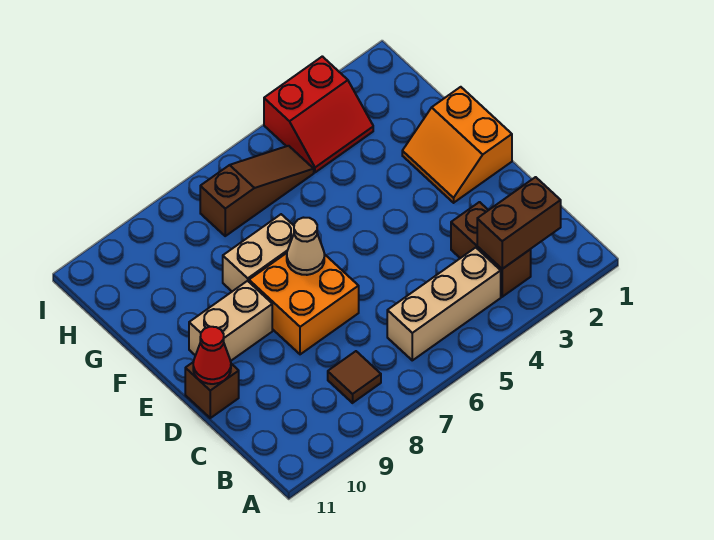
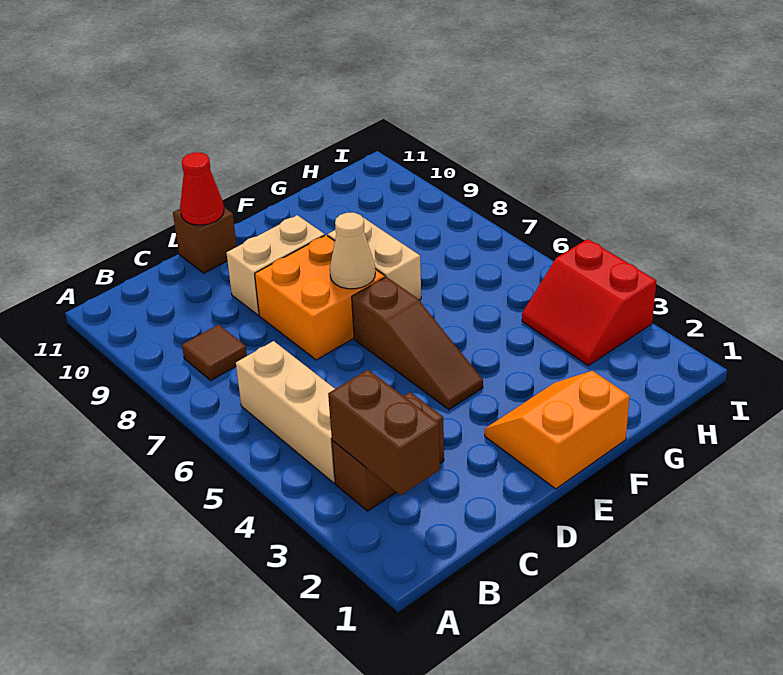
tan 1x2 brick [189,281,272,361] -> tan 1x2 brick turned to [227,215,325,315]
brown 1x3 slope [200,146,314,236] -> brown 1x3 slope moved to [352,277,483,409]

